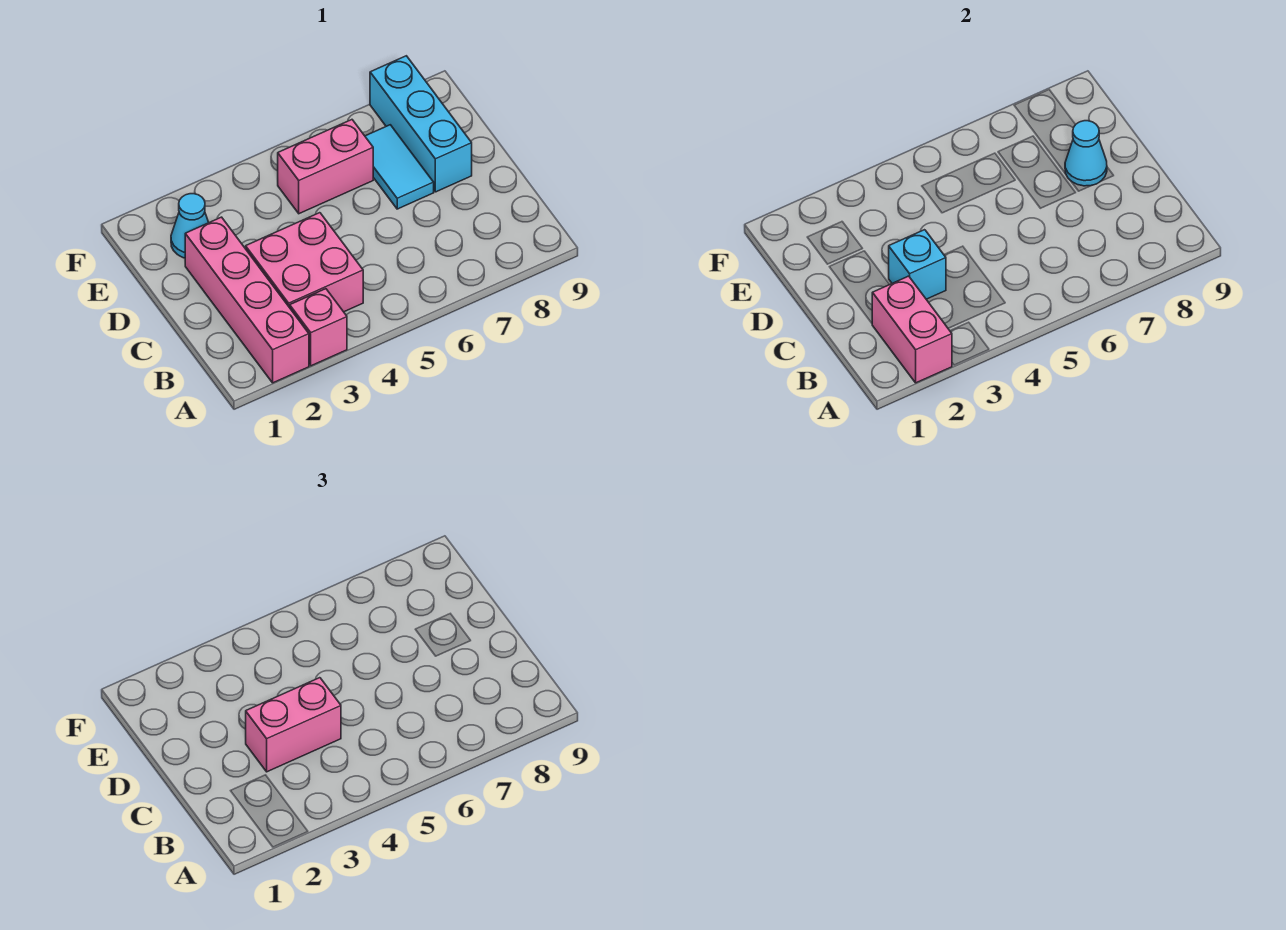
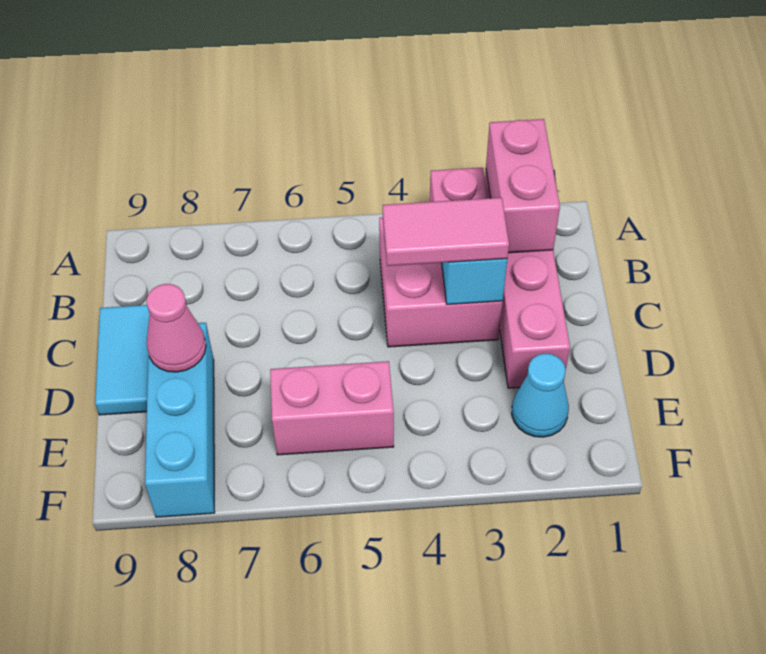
pink 1x2 brick [246,678,341,772] -> pink 1x2 tile [383,198,509,266]
cyan 1x2 tile [365,125,434,209] -> cyan 1x2 tile moved to [95,305,150,415]
cyan 1x1 cone [1065,121,1107,186] -> pink 1x1 cone [147,284,206,372]

